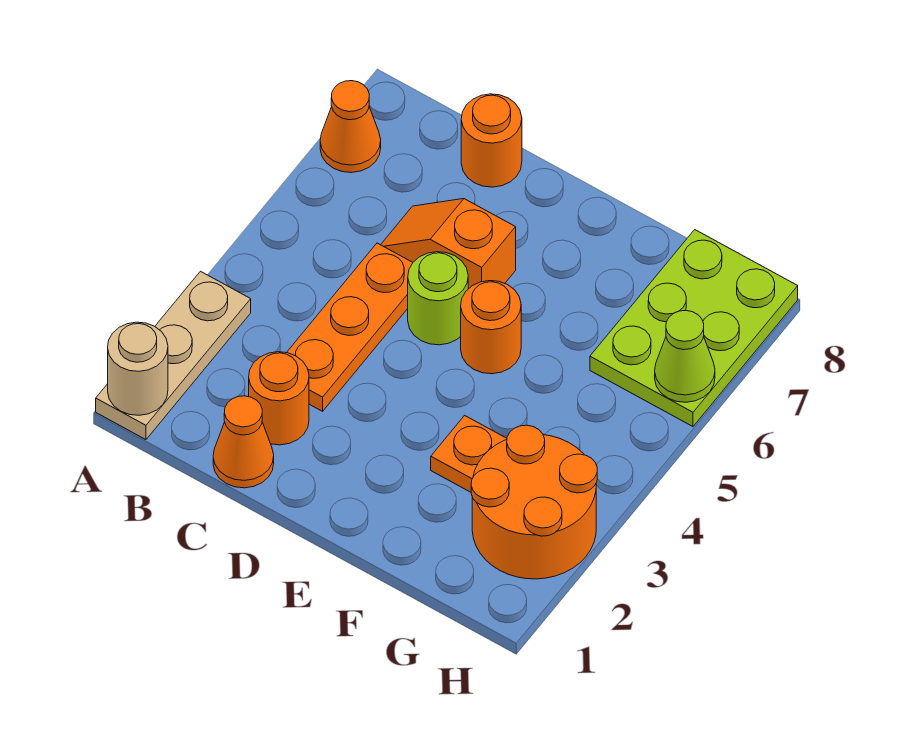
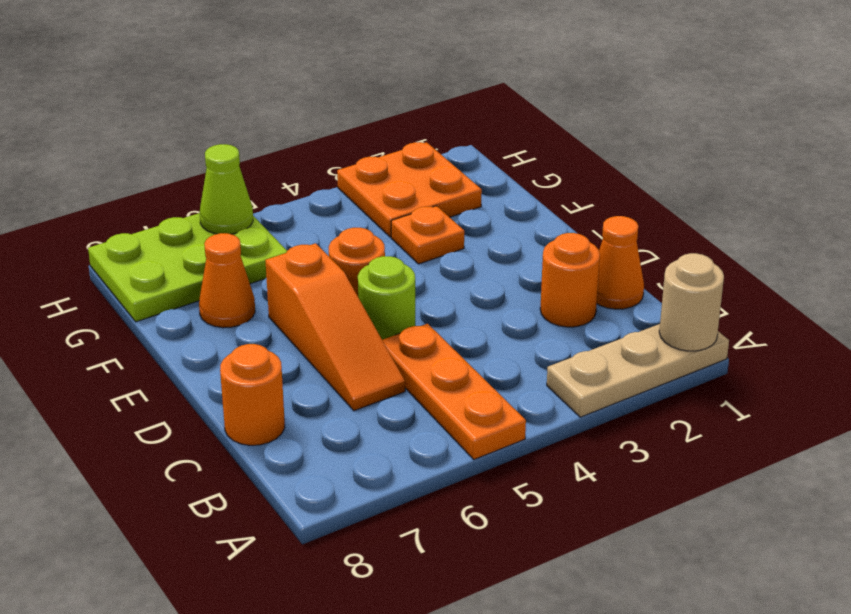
orange 1x1 cone [320,81,381,173] -> orange 1x1 cone moved to [199,233,255,328]
orange 1x3 plate [287,243,413,411] -> orange 1x3 plate turned to [382,324,526,459]
orange 1x2 slope [381,199,516,289] -> orange 1x3 slope [265,243,405,411]
orange 2x2 round brick [471,425,597,579] -> orange 2x2 plate [337,142,482,237]

